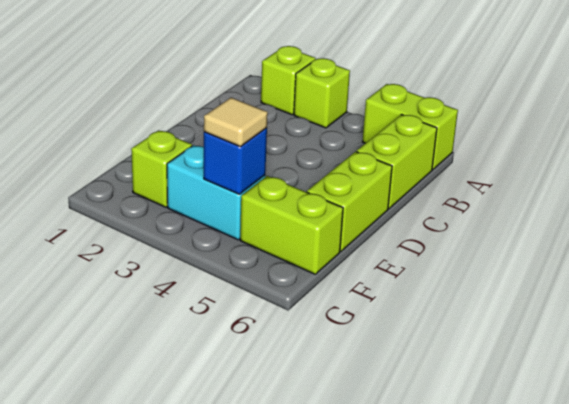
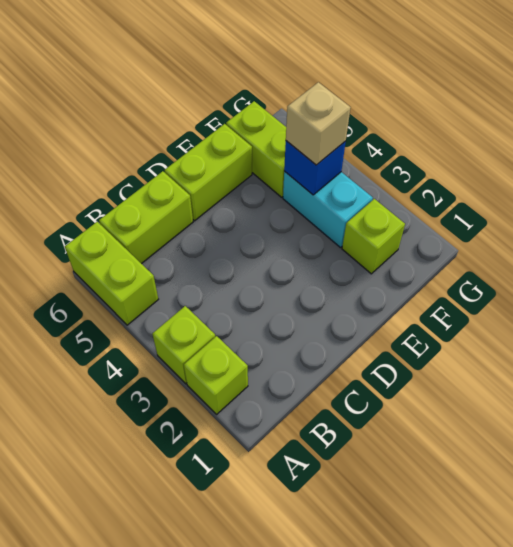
tan 1x1 tile [204,98,268,147] -> tan 1x1 brick [286,82,351,165]

